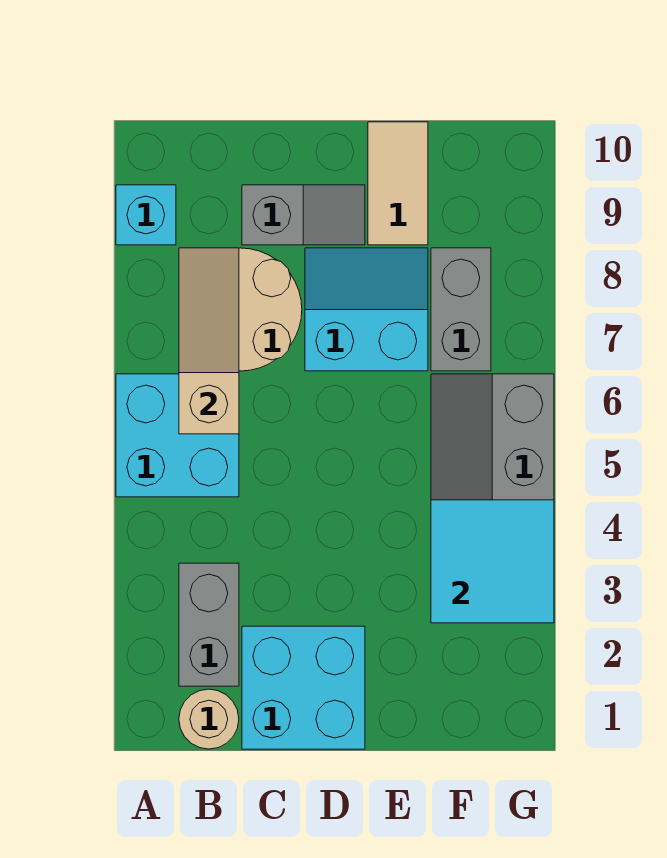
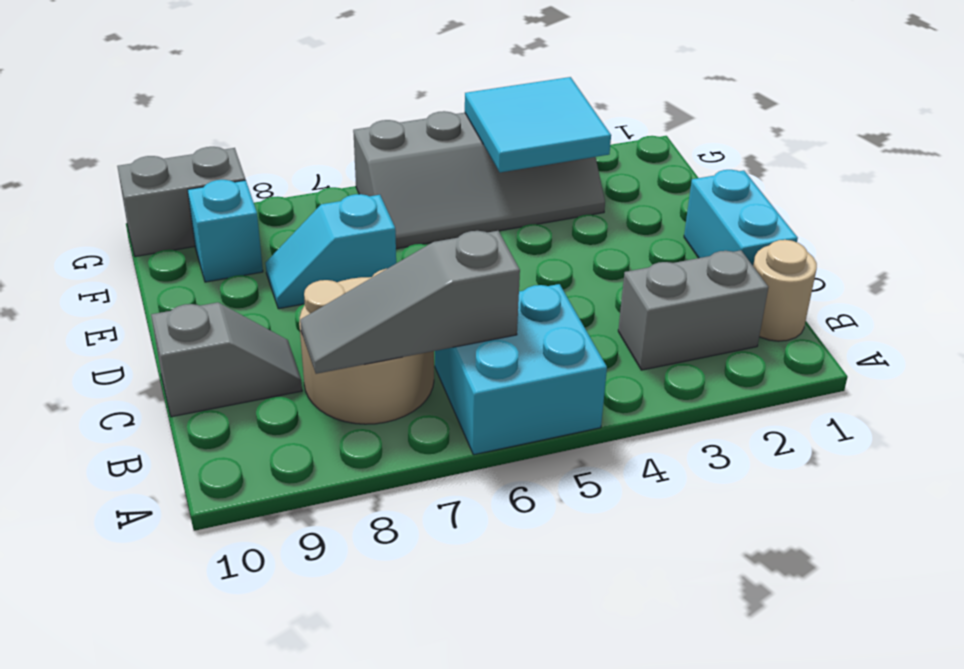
cyan 1x1 brick [116,185,176,245] -> cyan 1x1 brick moved to [188,180,263,282]
tan 1x3 slope [179,248,239,434] -> grey 1x3 slope [300,231,520,374]
cyan 2x2 brick [242,626,365,749] -> cyan 1x2 brick [684,170,798,265]
grey 1x2 slope [242,185,365,245] -> grey 1x2 slope turned to [151,302,302,417]
cyan 2x2 slope [305,248,428,371] -> cyan 1x2 slope [266,194,396,309]
tan 1x2 tile [368,122,428,245] -> none
grey 1x2 brick [431,248,491,371] -> grey 1x2 brick moved to [117,147,245,257]

